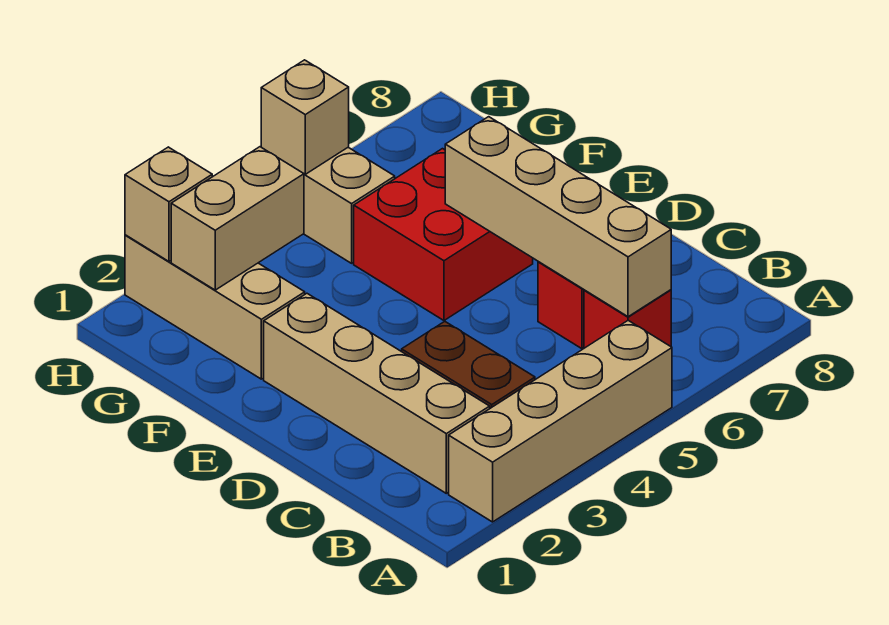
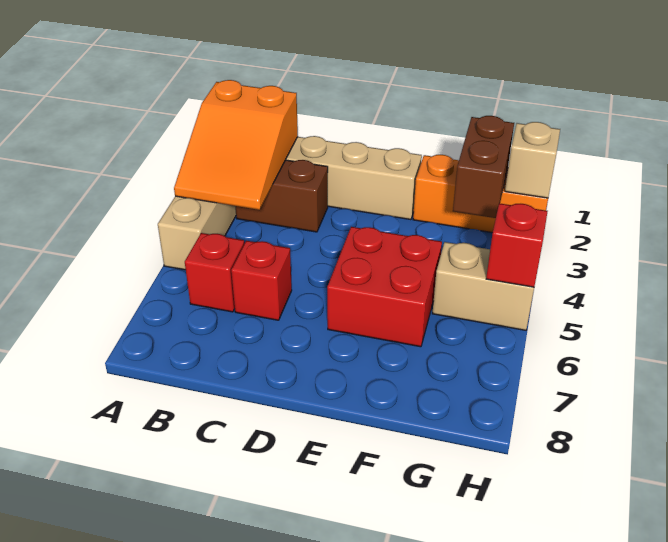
none -> orange 2x3 slope [174,80,298,210]
tan 1x4 brick [445,117,671,317] -> none
tan 1x3 brick [125,235,305,379] -> orange 1x3 brick [413,155,548,233]
tan 1x2 brick [171,147,304,290] -> brown 1x2 brick [453,116,514,218]
tan 1x1 brick [261,60,349,174] -> red 1x1 brick [486,203,548,287]

